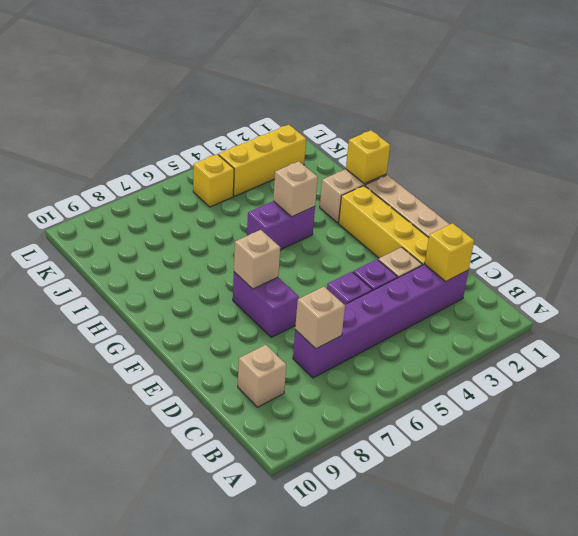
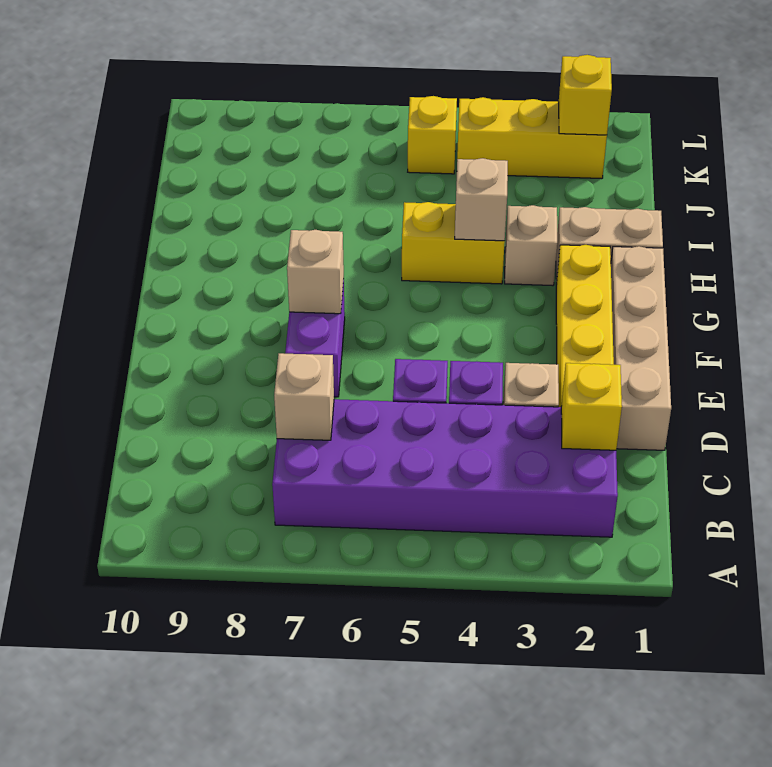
purple 1x6 brick [293,264,468,378] -> purple 2x6 brick [272,399,618,537]
tan 1x1 brick [238,345,286,407] -> tan 1x1 brick moved to [505,205,557,286]
yellow 1x1 brick [346,130,390,184] -> yellow 1x1 brick moved to [559,55,612,135]
purple 1x2 brick [247,201,315,250] -> yellow 1x2 brick [402,202,505,284]

